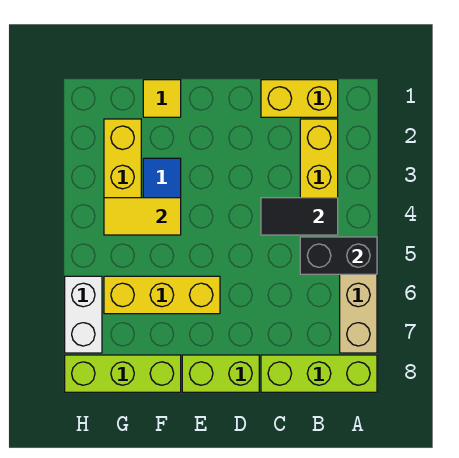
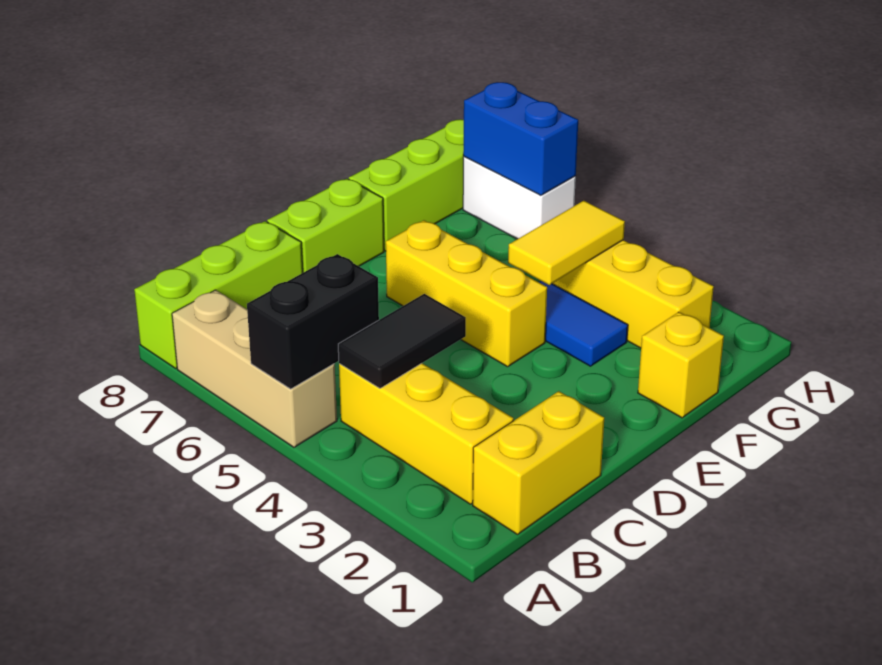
yellow 1x3 brick [104,276,220,314] -> yellow 1x3 brick turned to [386,220,547,367]
yellow 1x1 tile [143,80,181,117] -> yellow 1x1 brick [638,312,724,418]
none -> blue 1x2 brick [463,82,578,195]

